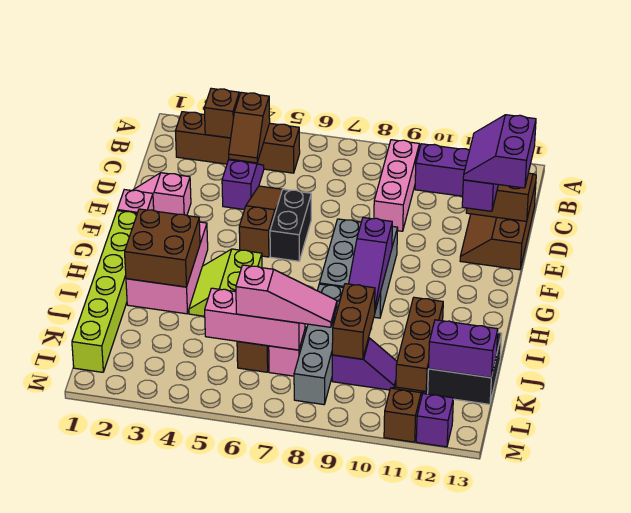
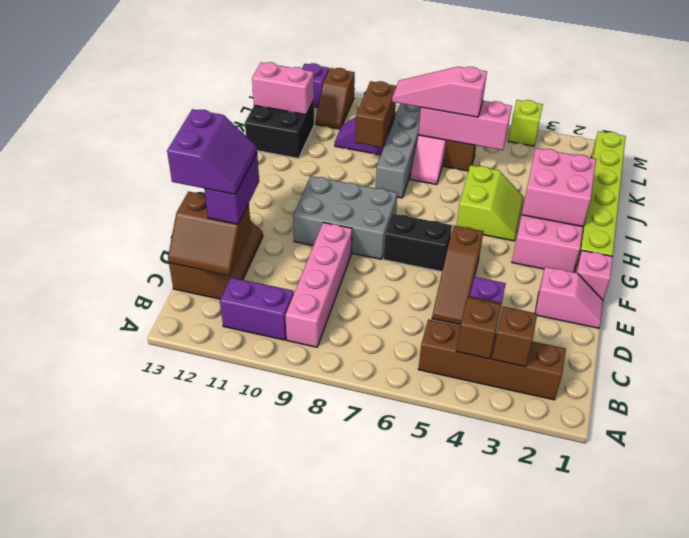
pink 1x3 brick [374,140,419,231] -> pink 1x4 brick [285,223,352,347]
black 1x2 brick [270,189,311,261] -> black 1x2 brick turned to [383,213,452,272]
grey 2x3 brick [319,219,398,318] -> grey 2x3 brick turned to [293,176,397,259]
purple 1x3 slope [349,218,392,311] -> none
brown 2x2 brick [125,209,200,287] -> pink 2x2 brick [522,148,596,227]
brown 1x3 brick [396,297,443,394] -> none
purple 1x2 brick [429,320,498,378] -> pink 1x2 brick [252,62,314,115]
none -> lime 1x1 brick [508,100,543,146]

